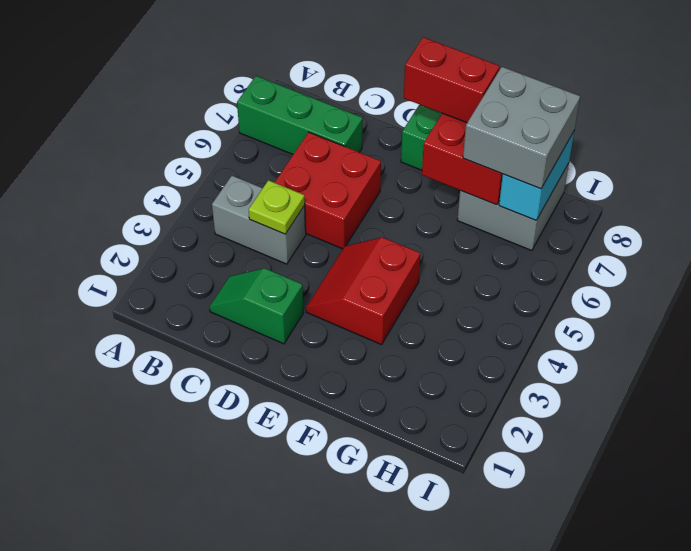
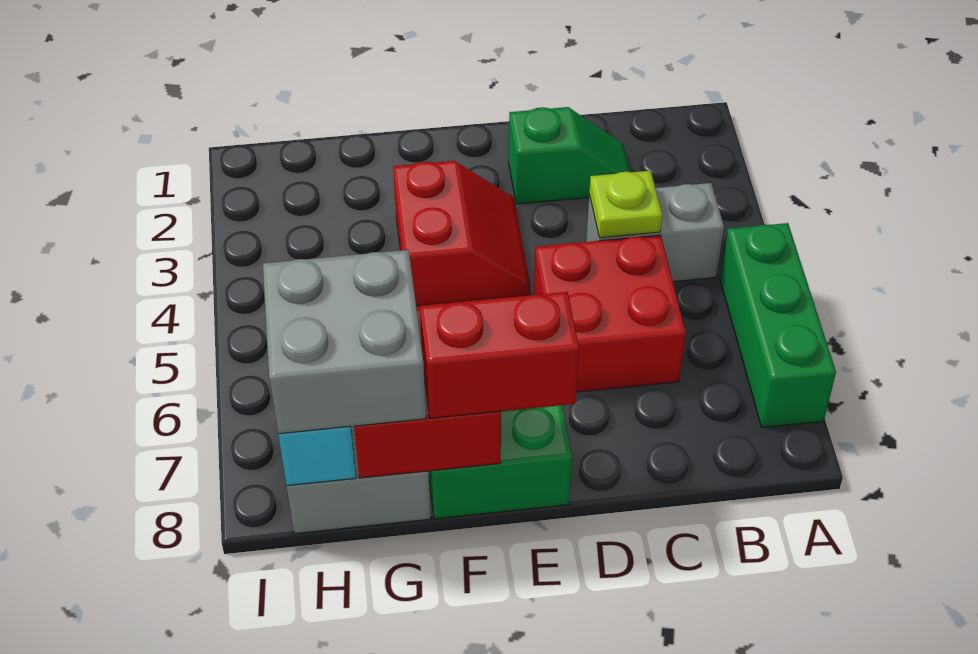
green 1x3 brick [237,76,363,154] -> green 1x3 brick turned to [720,223,836,427]

